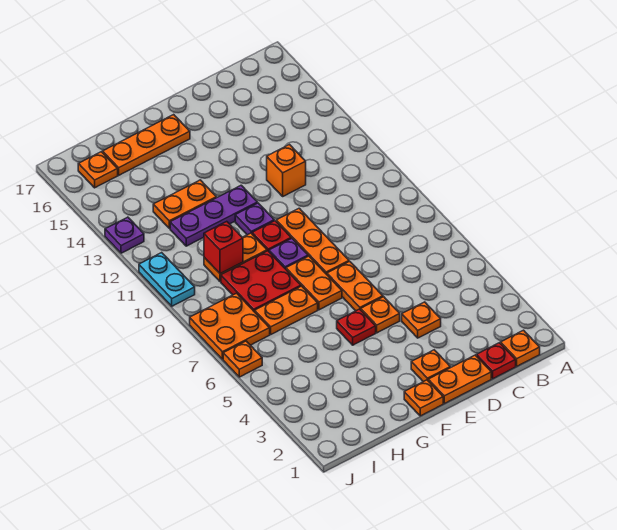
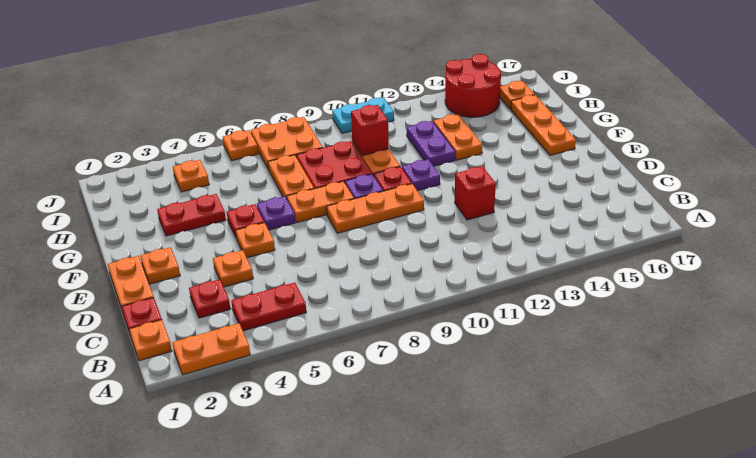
none -> red 1x2 plate [231,283,306,331]
none -> red 1x1 plate [189,279,230,318]
orange 1x1 brick [267,145,306,196] -> red 1x1 brick [455,166,496,220]
orange 1x2 plate [327,261,383,311] -> orange 1x2 plate moved to [172,323,250,375]
orange 1x1 plate [404,380,443,416] -> orange 1x1 plate moved to [173,160,209,192]
purple 1x3 plate [170,185,257,246] -> purple 1x2 plate [407,121,455,166]
none -> red 1x2 plate [157,194,226,236]
none -> red 2x2 round brick [445,54,501,117]
purple 1x1 plate [105,217,144,253] -> purple 1x1 plate moved to [257,196,295,230]

